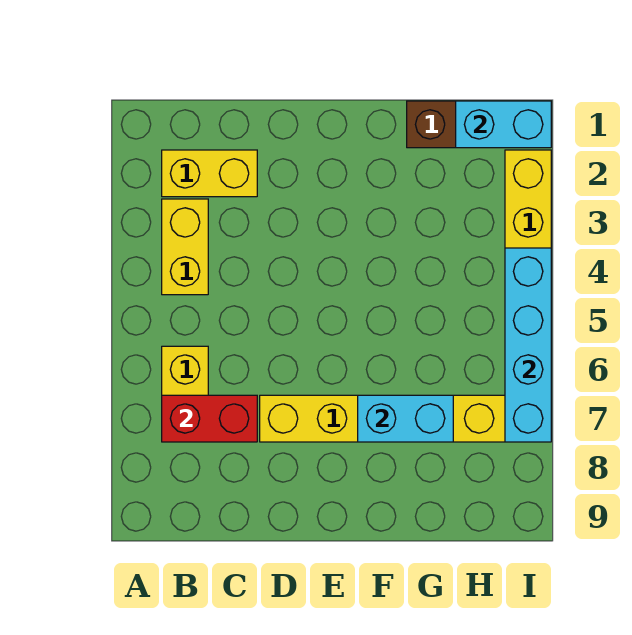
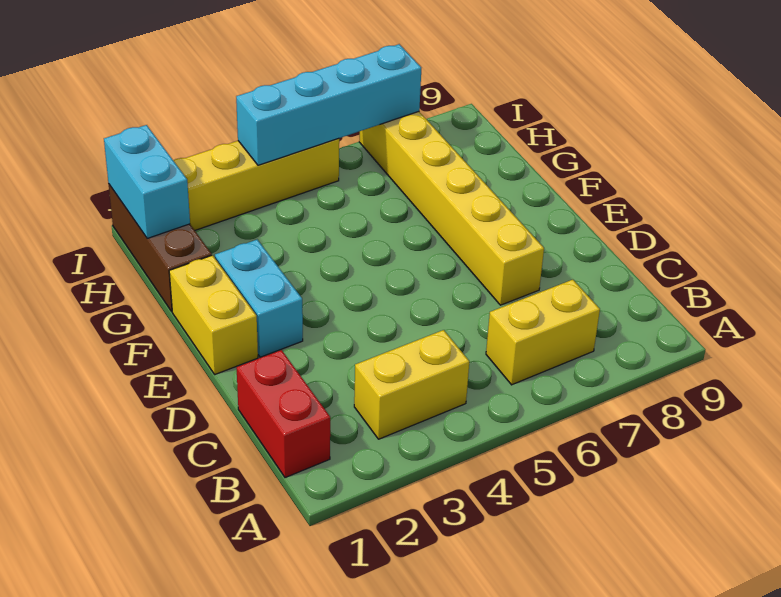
yellow 1x2 brick [162,150,257,197] -> yellow 1x2 brick moved to [169,255,258,374]
red 1x2 brick [162,395,257,442] -> red 1x2 brick moved to [236,350,330,478]
cyan 1x2 brick [358,395,453,442] -> cyan 1x2 brick moved to [215,240,303,357]

